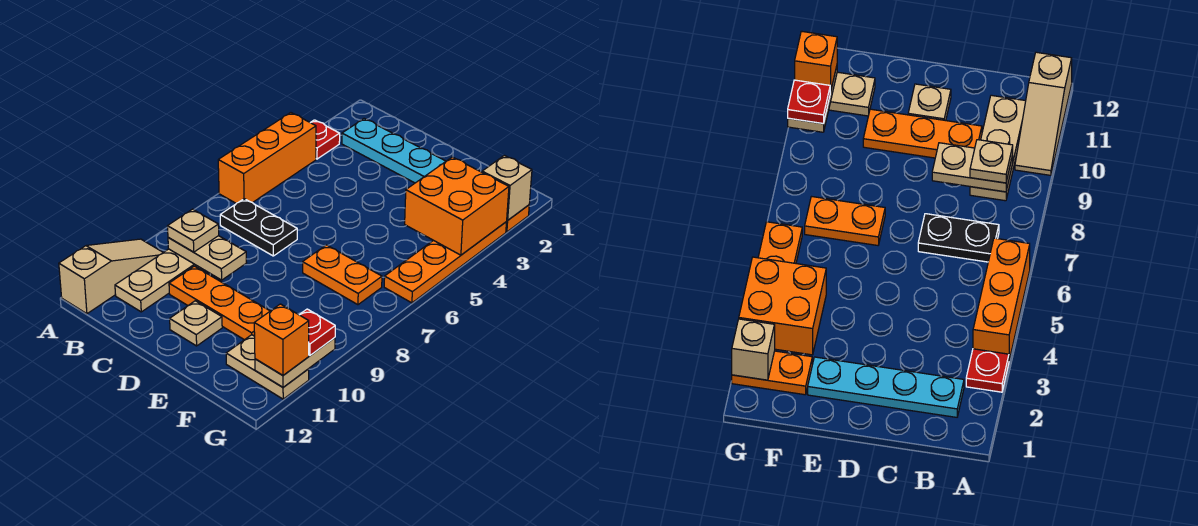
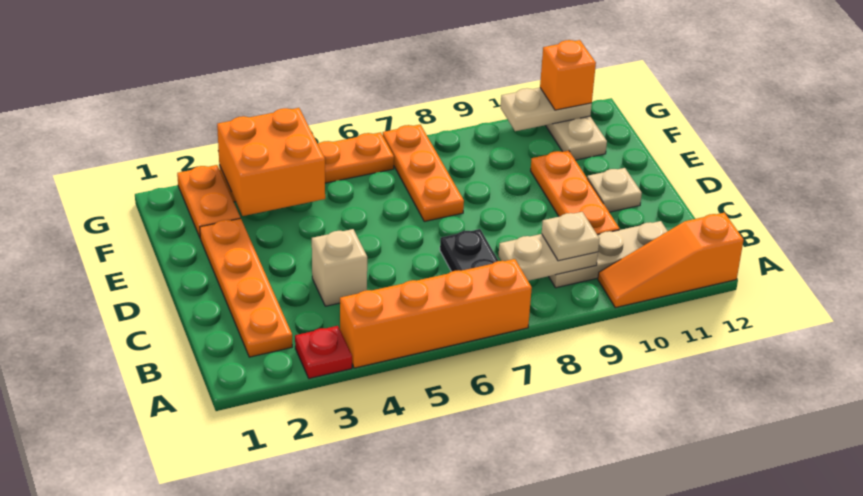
orange 1x3 brick [218,113,316,203] -> orange 1x4 brick [340,259,532,368]
tan 1x3 slope [59,239,163,314] -> orange 1x3 slope [598,213,744,308]
cyan 1x4 plate [342,119,446,183] -> orange 1x4 plate [200,218,292,357]
tan 1x2 plate [168,236,247,280] -> tan 1x2 plate turned to [499,234,598,281]
orange 1x2 plate [303,245,382,305] -> orange 1x3 plate [383,125,464,221]
tan 1x1 brick [482,155,532,220] -> tan 1x1 brick moved to [312,229,367,306]
red 1x1 plate [299,309,335,355] -> none

